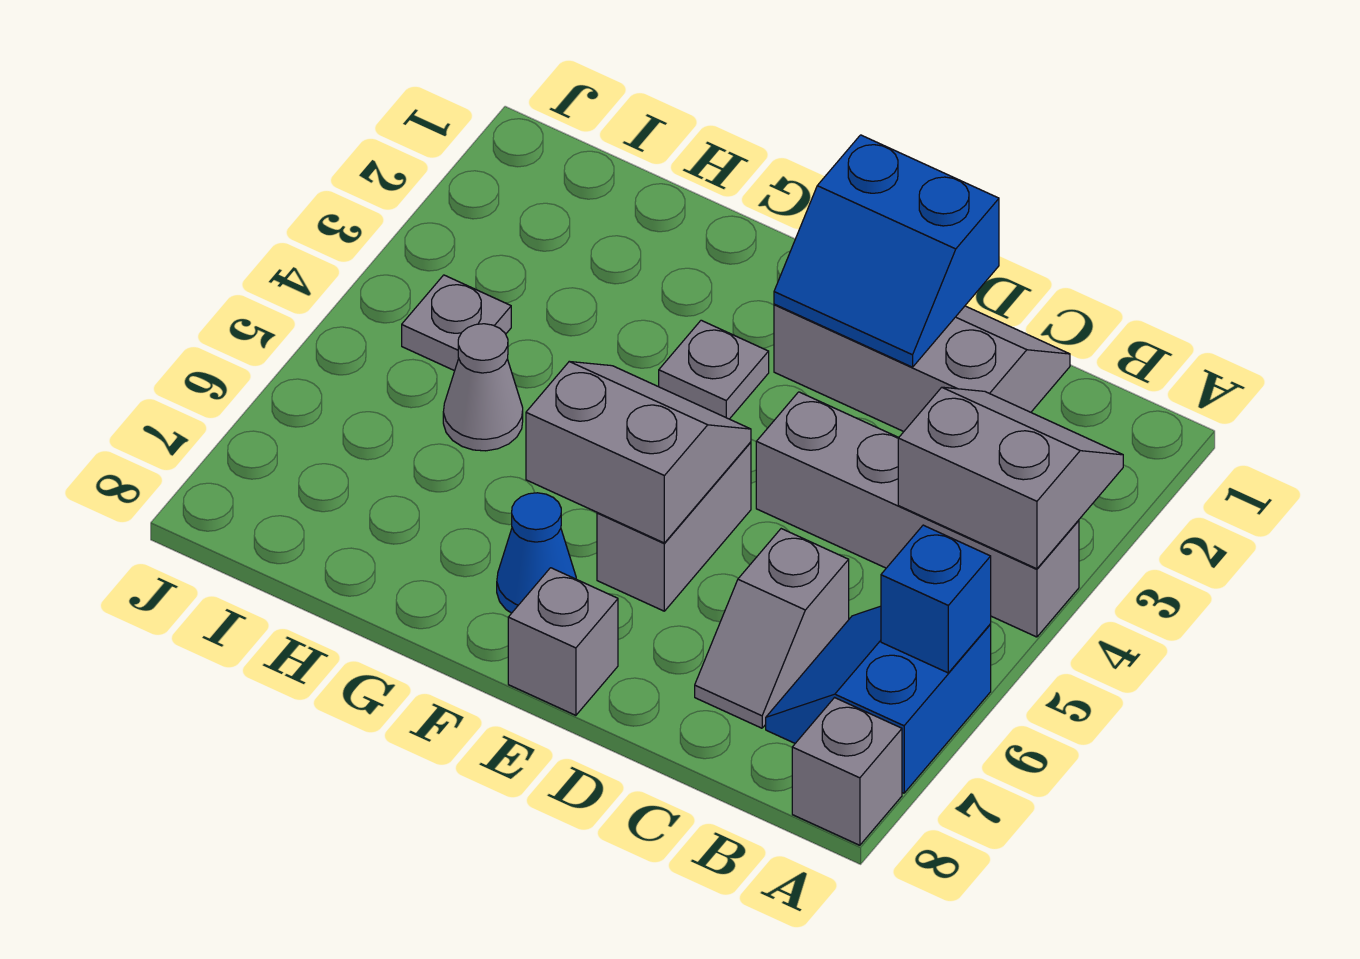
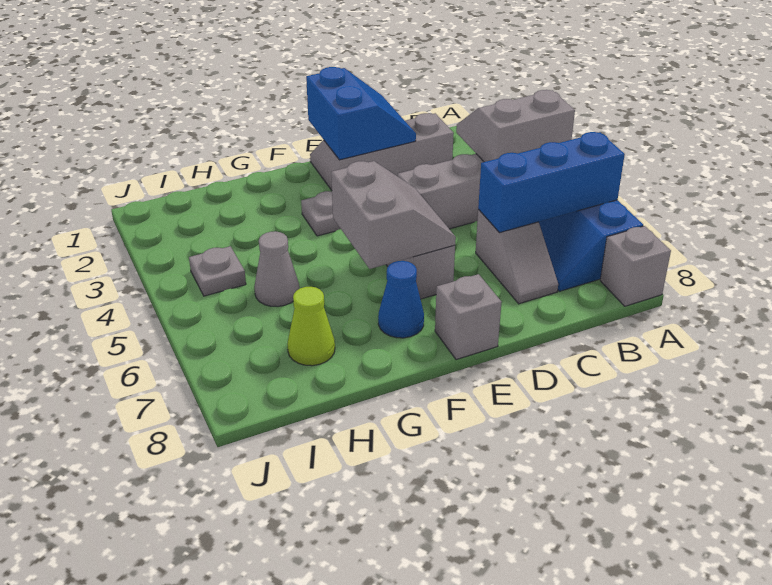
blue 1x1 brick [881,525,991,673] -> blue 1x3 brick [478,132,625,233]
blue 2x2 slope [774,135,999,367] -> blue 2x2 slope turned to [306,67,416,160]
grey 2x2 slope [526,362,751,543] -> grey 2x2 slope turned to [331,161,456,269]
none -> lime 1x1 cone [287,287,335,366]

